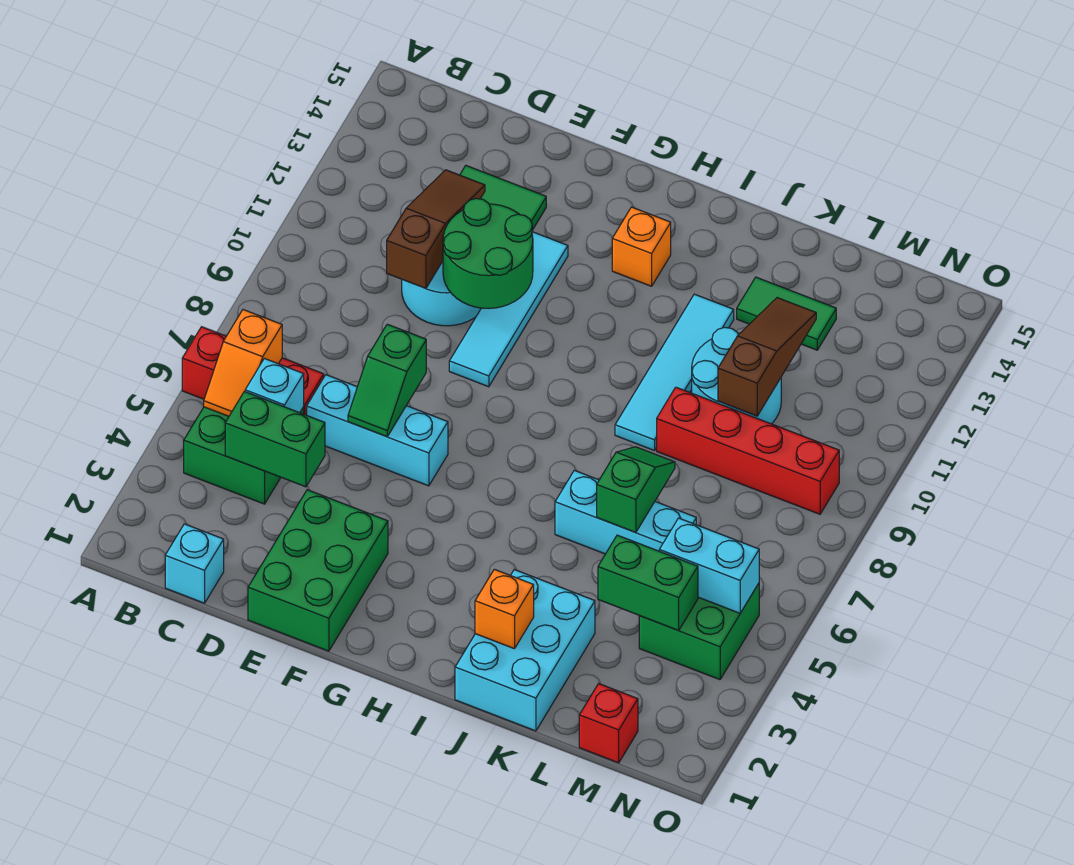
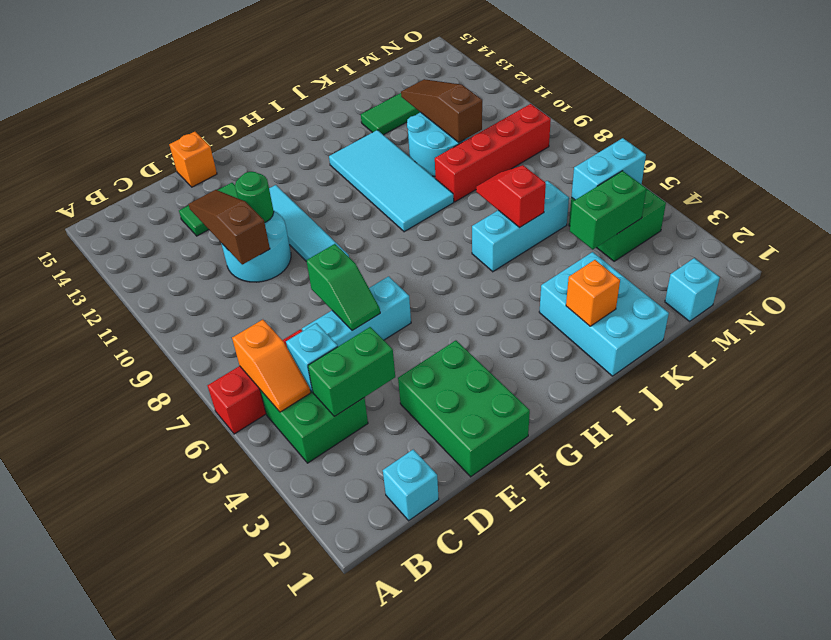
green 2x2 round brick [443,198,533,308] -> green 1x1 round brick [235,172,274,223]
orange 1x1 brick [612,207,671,286] -> orange 1x1 brick moved to [169,132,217,187]
cyan 1x4 tile [615,294,734,451] -> cyan 2x4 tile [329,130,454,232]
green 1x2 slope [597,447,675,533] -> red 1x2 slope [476,165,546,227]
red 1x1 brick [579,684,638,763] -> cyan 1x1 brick [665,258,720,321]

